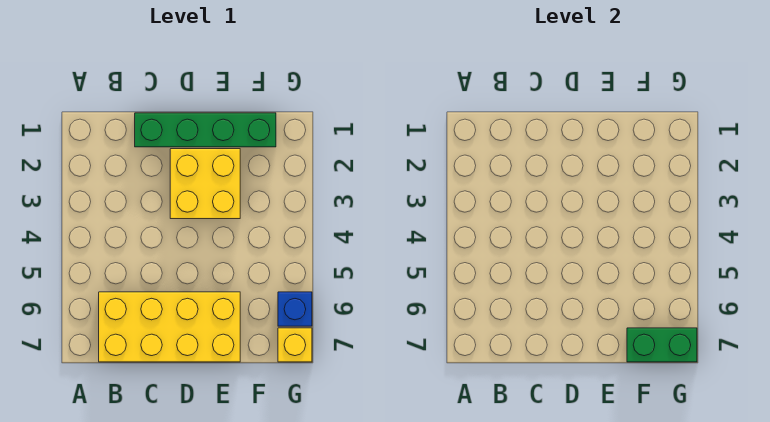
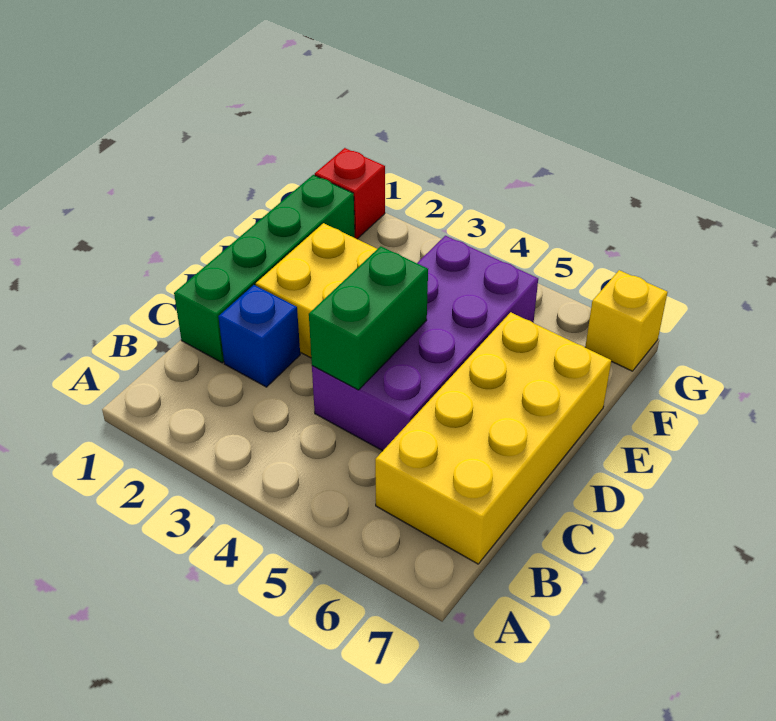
none -> purple 2x4 brick [312,236,538,451]
green 1x2 brick [627,328,697,362] -> green 1x2 brick moved to [309,246,428,390]
none -> red 1x1 brick [315,148,385,239]
blue 1x1 brick [278,292,312,326] -> blue 1x1 brick moved to [218,285,300,387]

